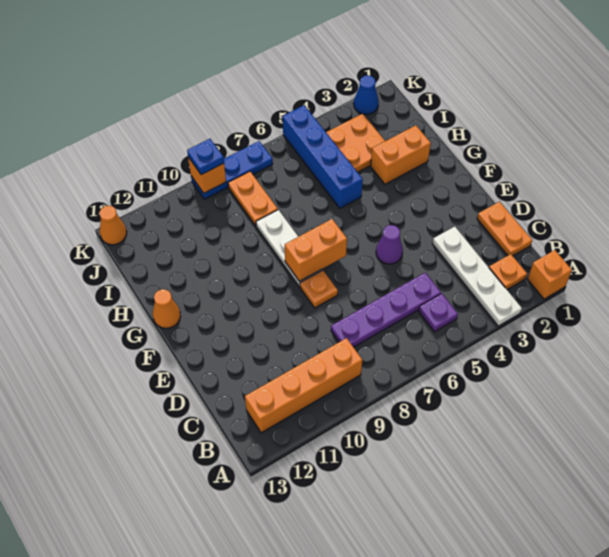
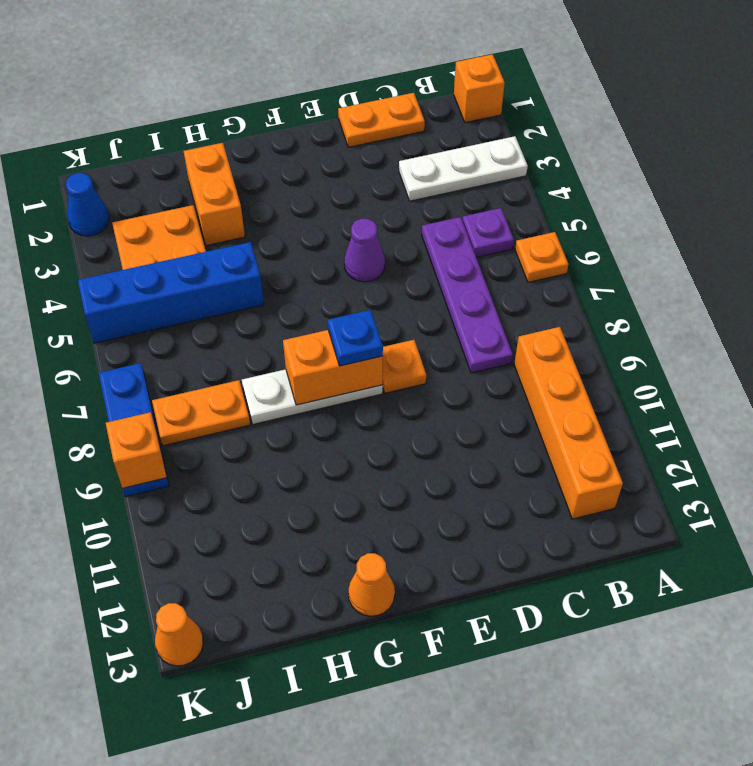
white 1x4 plate [432,227,522,326] -> white 1x3 plate [399,136,528,201]
orange 1x1 plate [489,254,527,290] -> orange 1x1 plate moved to [515,232,568,282]
orange 1x2 brick [285,219,347,281] -> orange 1x2 brick turned to [283,330,383,405]
blue 1x1 plate [187,139,224,175] -> blue 1x1 plate moved to [328,310,383,366]

